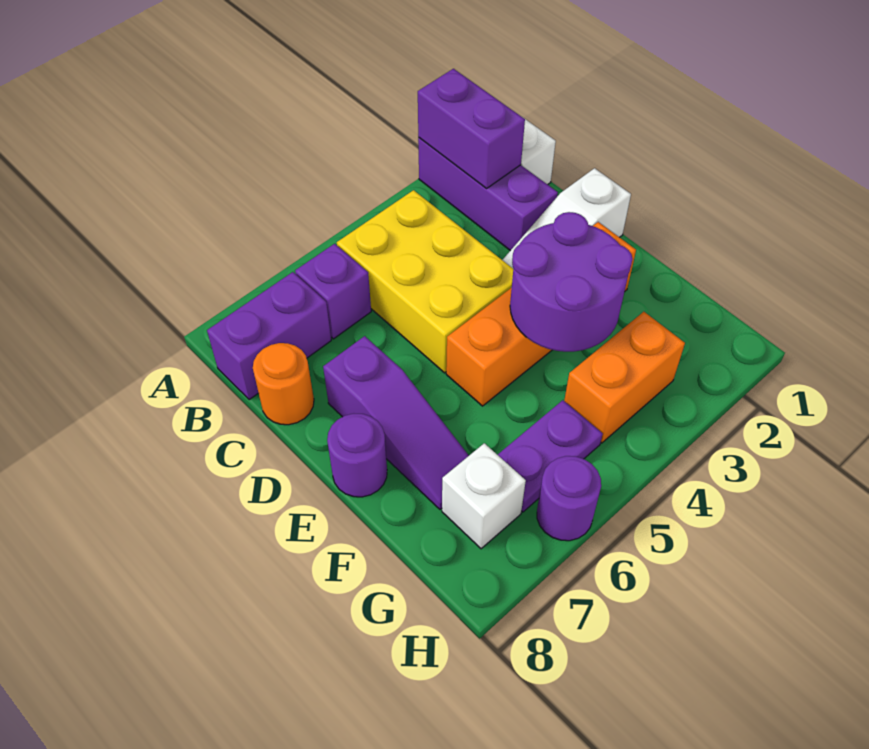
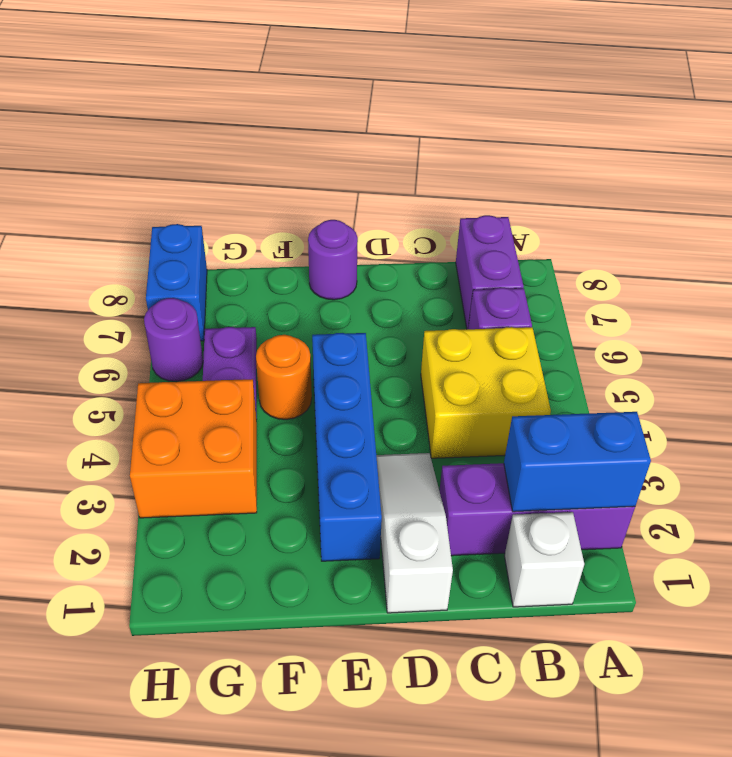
purple 1x2 brick [418,69,525,188] -> blue 1x2 brick [504,412,651,512]
yellow 2x3 brick [337,190,513,373] -> yellow 2x2 brick [421,327,551,458]
orange 1x1 round brick [253,343,314,425] -> orange 1x1 round brick moved to [256,335,312,419]
purple 1x3 slope [323,336,469,509] -> none
orange 1x4 brick [446,222,636,406] -> blue 1x4 brick [312,333,382,561]
purple 2x2 round brick [510,212,632,352] -> none
orange 1x2 brick [564,312,685,443] -> orange 2x2 brick [130,379,257,518]
white 1x1 brick [442,443,526,549] -> none
none -> blue 1x2 brick [146,224,207,341]

